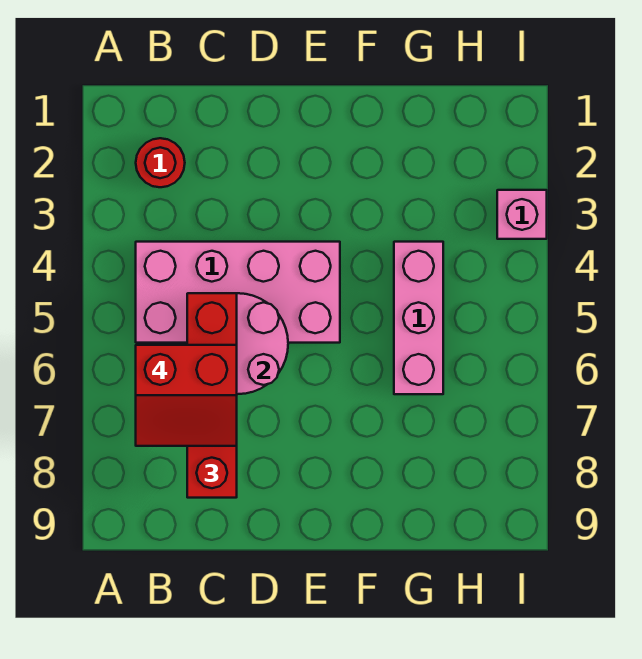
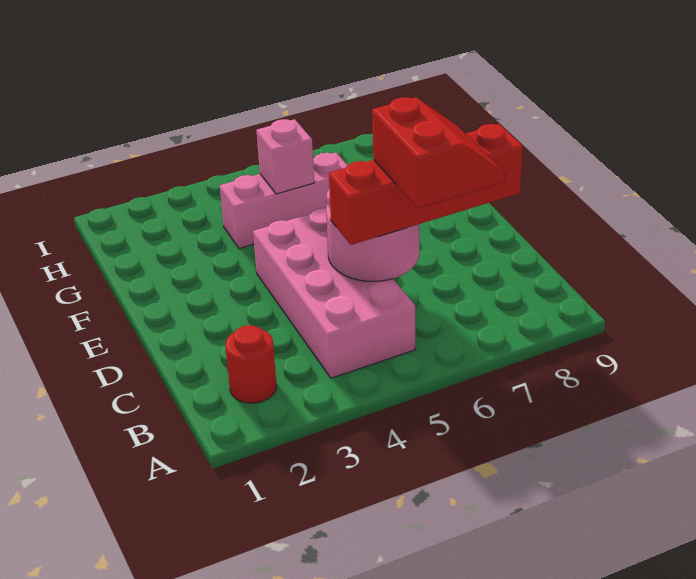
pink 1x1 brick [497,190,547,239] -> pink 1x1 brick moved to [256,119,314,194]

